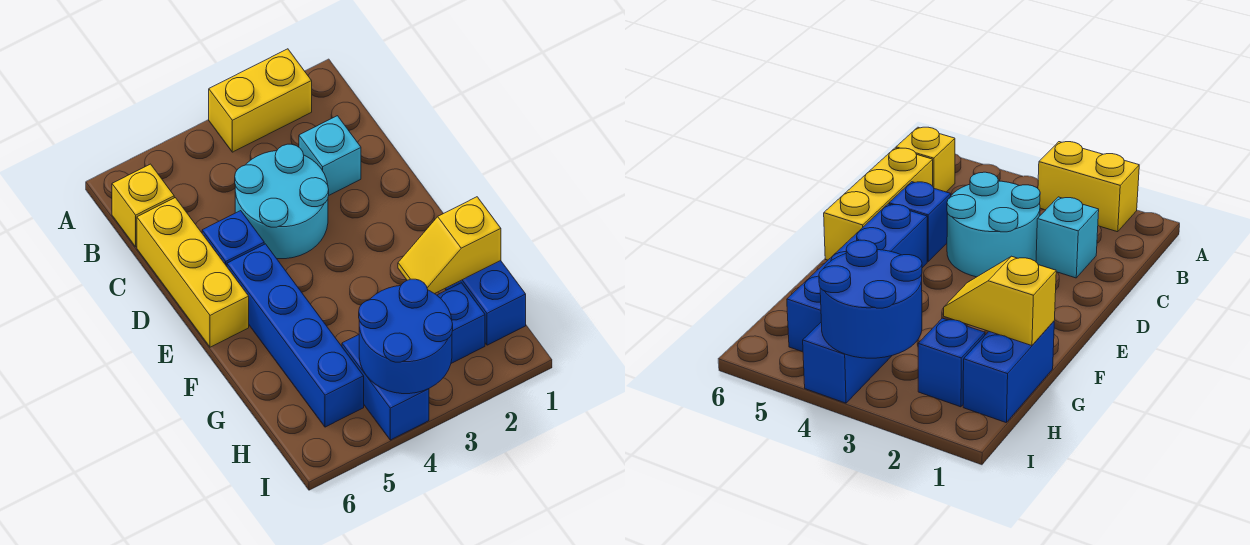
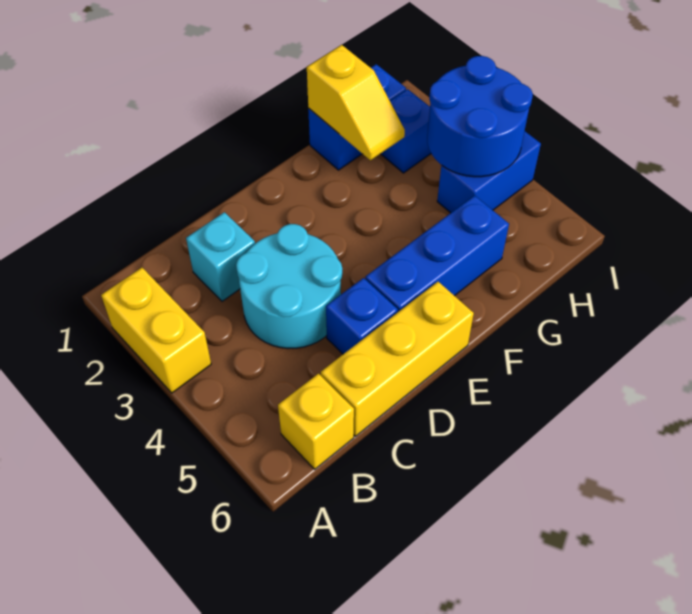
blue 1x4 brick [227,244,364,427] -> blue 1x3 brick [365,195,509,312]

